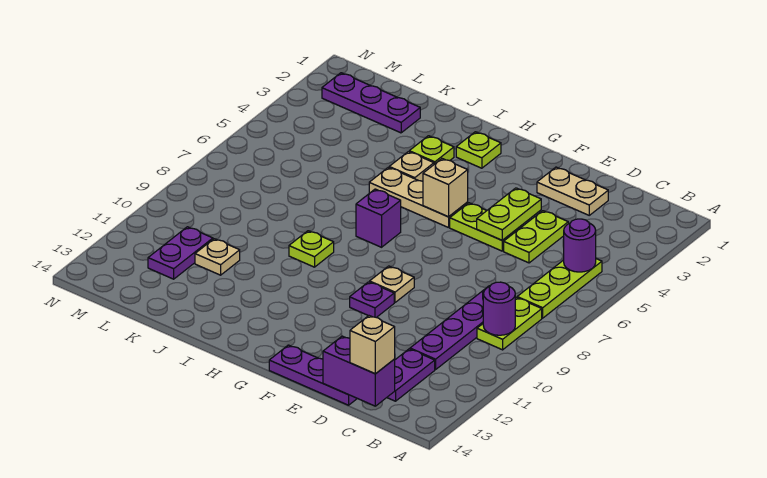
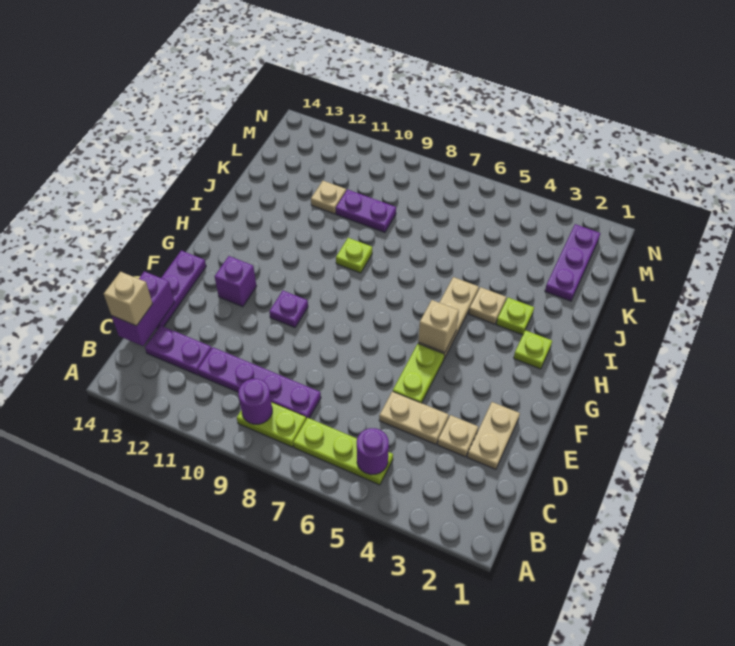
lime 1x2 plate [504,211,568,263] -> tan 1x2 plate [379,391,449,444]
lime 1x2 plate [477,188,541,240] -> none
tan 1x1 plate [370,266,414,302] -> tan 1x1 plate moved to [438,415,478,457]
purple 1x1 brick [356,189,401,247] -> purple 1x1 brick moved to [215,256,256,307]
purple 1x2 plate [148,227,213,279] -> purple 1x2 plate moved to [336,190,396,232]

